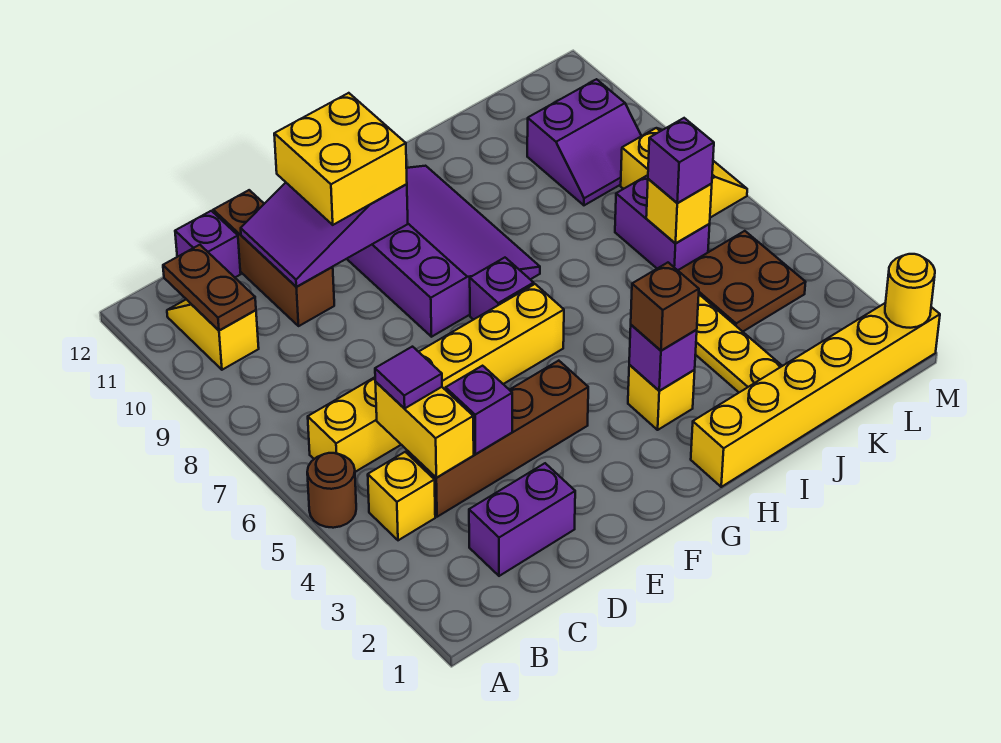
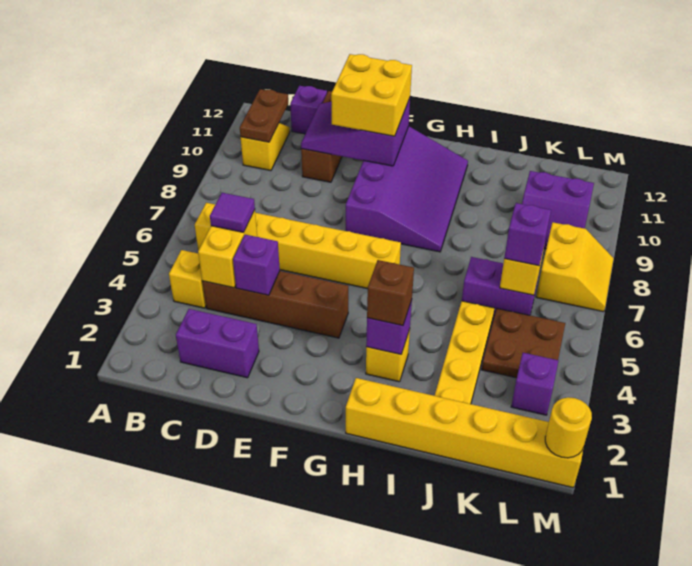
brown 1x1 round brick [307,453,356,528] -> none
purple 1x1 brick [470,258,534,320] -> purple 1x1 brick moved to [511,353,558,415]
purple 1x2 brick [615,175,710,270] -> purple 1x2 brick turned to [462,257,538,316]

